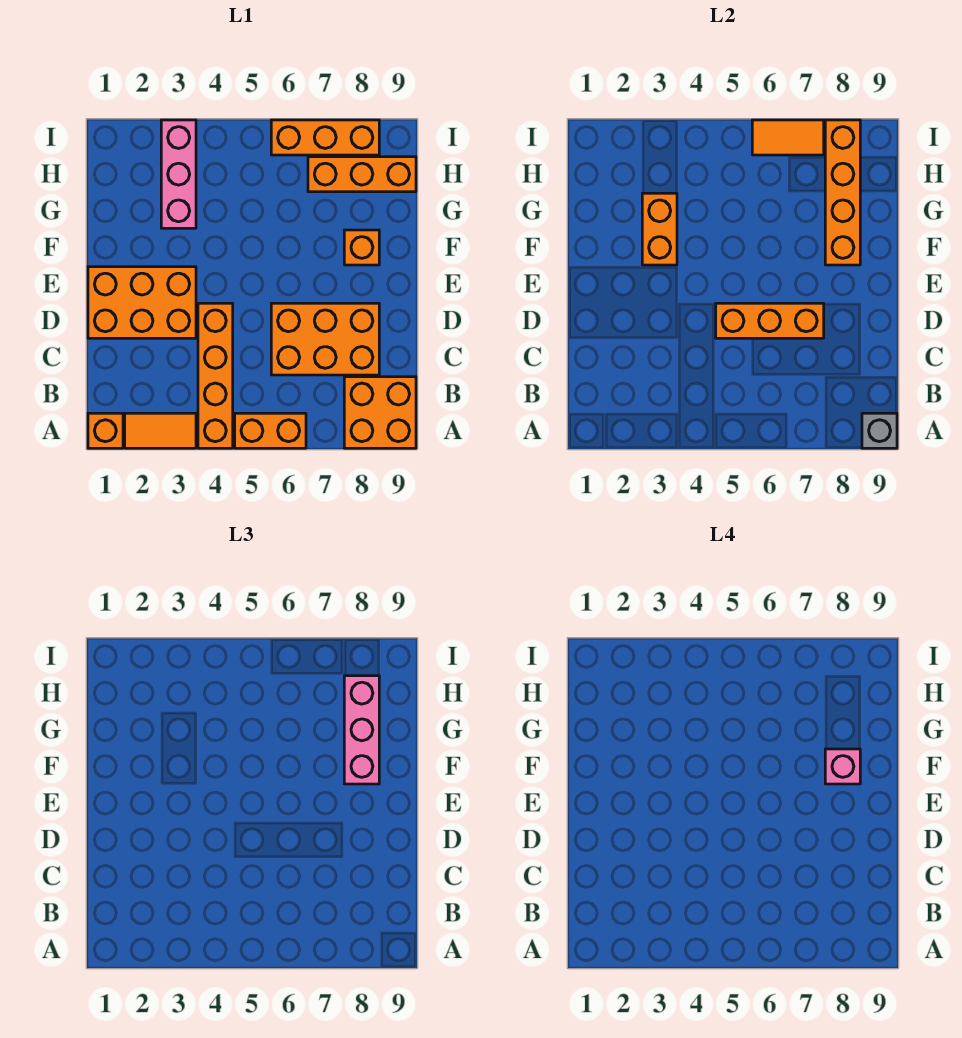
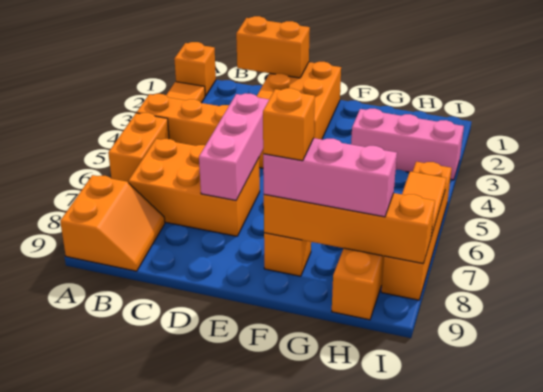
orange 2x2 brick [344,377,416,448] -> orange 2x2 slope [60,175,165,271]
grey 1x1 brick [862,413,897,448] -> none
orange 2x3 brick [271,303,379,375] -> orange 2x3 brick turned to [129,139,260,236]
orange 1x3 brick [716,303,824,338] -> pink 1x3 brick [199,93,269,200]
orange 1x2 brick [642,193,677,265] -> orange 1x2 brick moved to [236,16,310,78]
pink 1x1 brick [825,749,860,784] -> orange 1x1 brick [263,88,315,161]
orange 1x3 brick [271,120,379,155] -> orange 1x4 brick [381,162,452,300]

